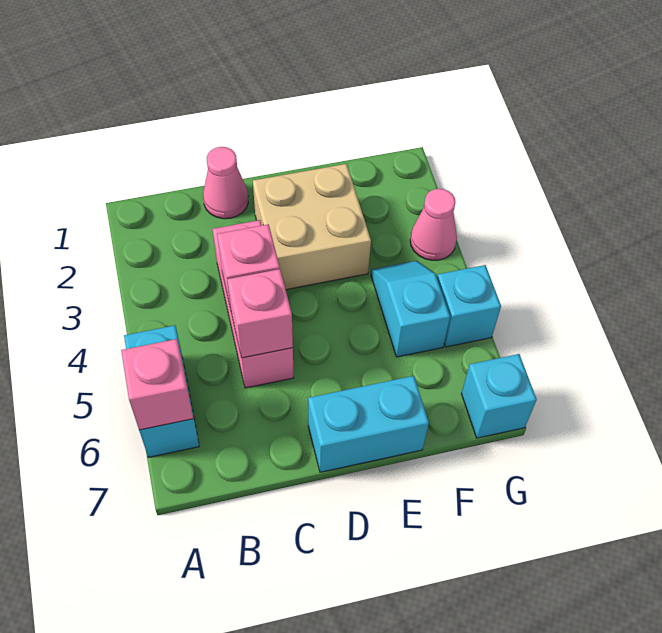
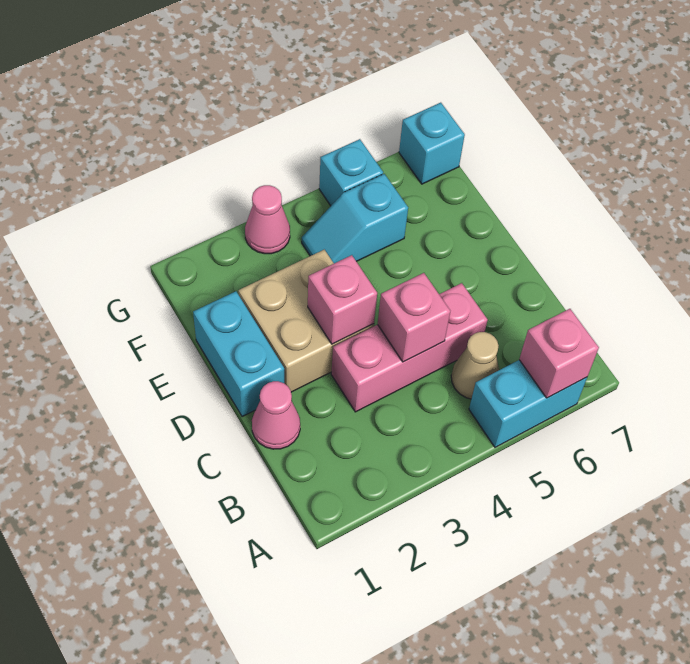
none -> tan 1x1 cone [451,332,499,399]
pink 1x1 brick [227,269,293,358] -> pink 1x1 brick moved to [308,255,377,344]
cyan 1x2 brick [308,376,429,472] -> cyan 1x2 brick moved to [193,291,284,417]

